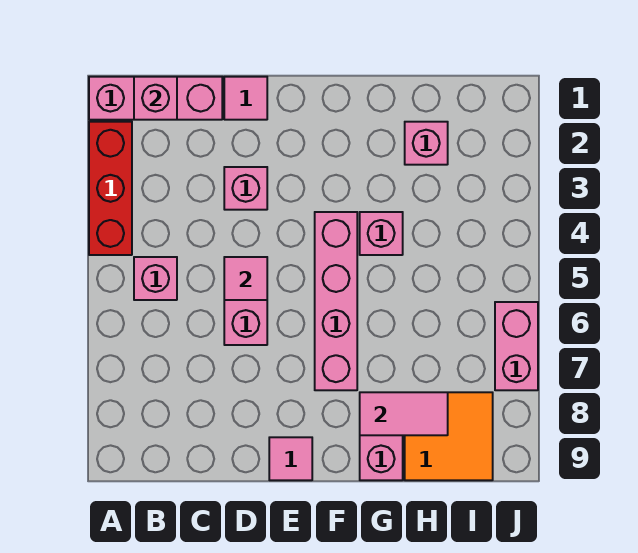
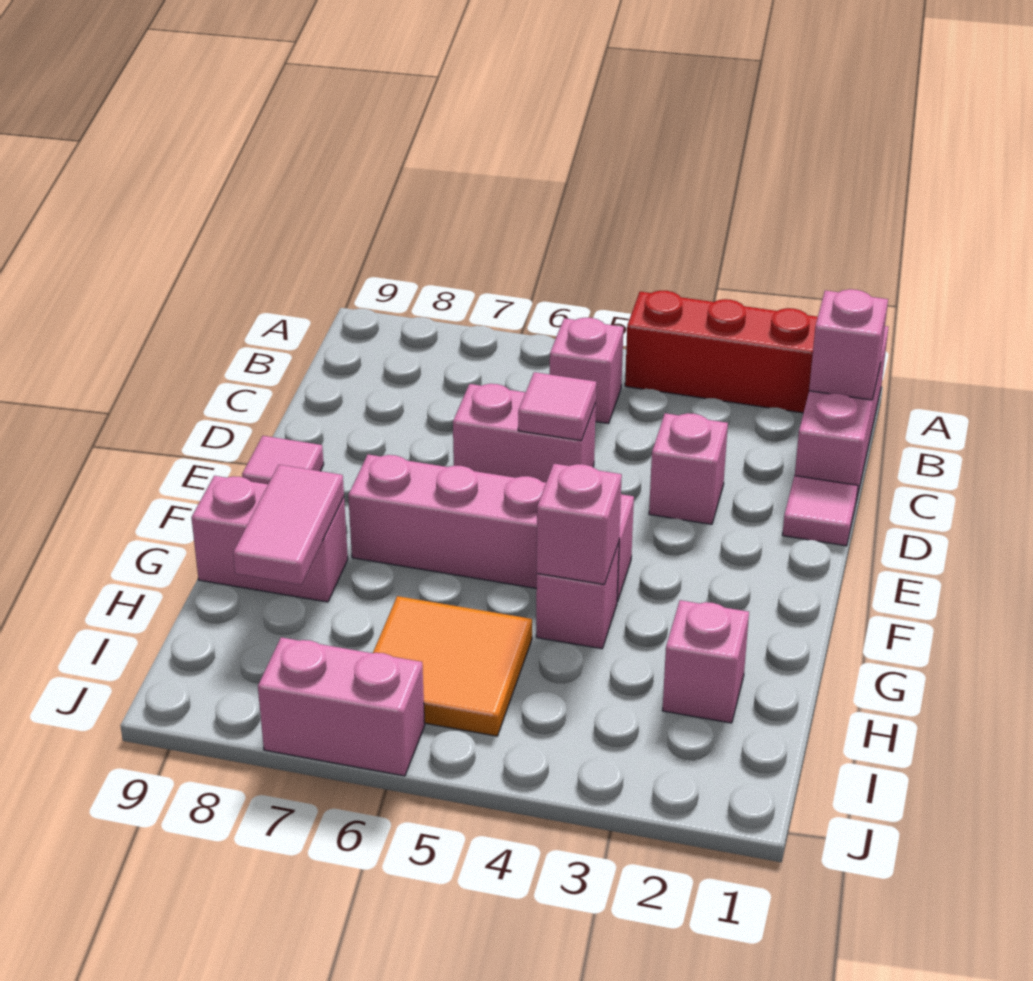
none -> pink 1x1 brick [537,464,622,585]
orange 2x2 tile [405,392,493,480] -> orange 2x2 tile moved to [373,596,532,736]

